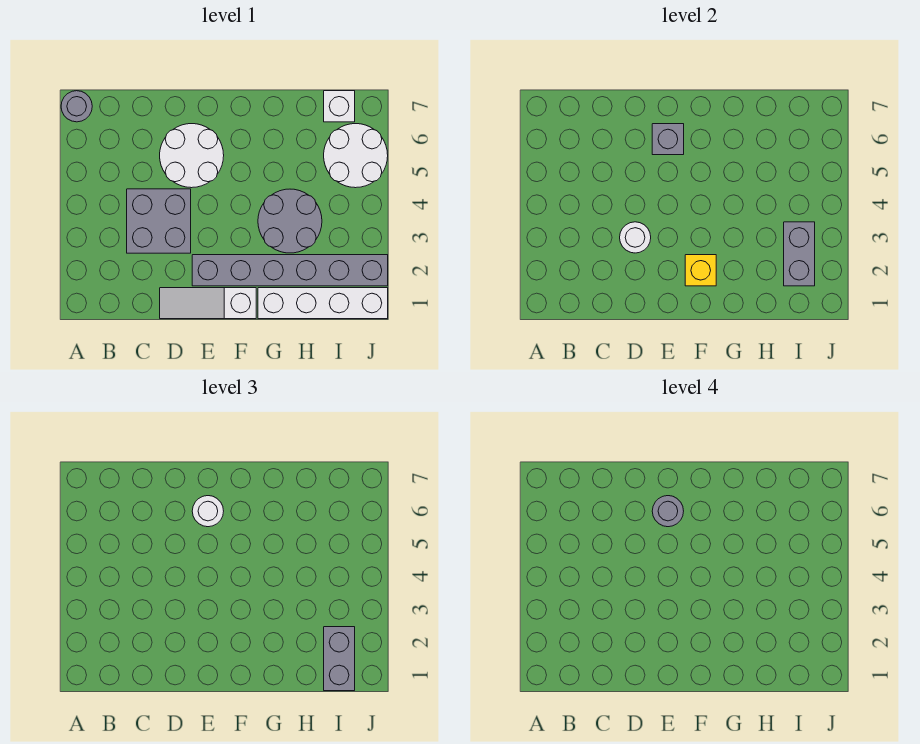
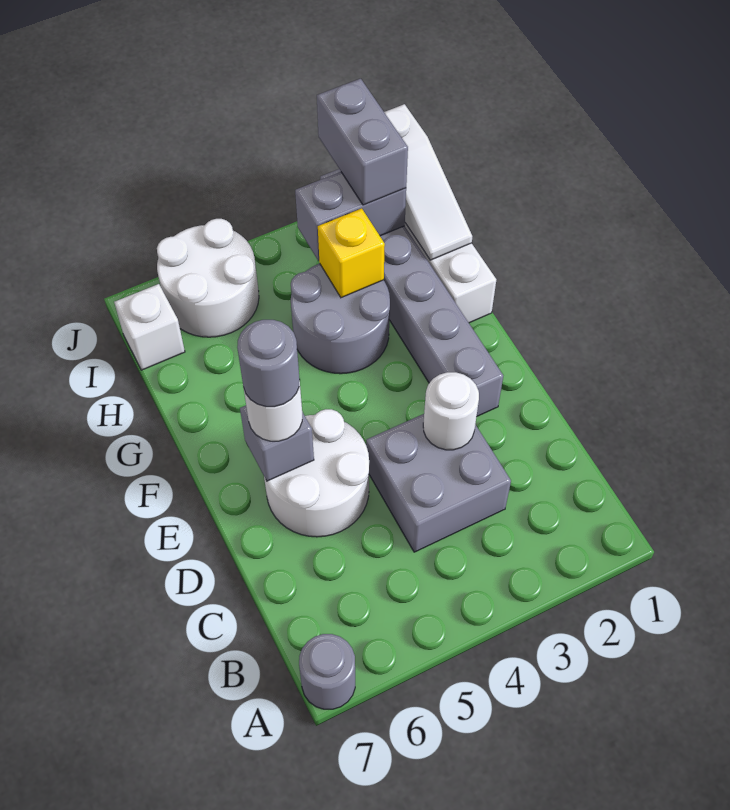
white 1x3 slope [160,288,256,319] -> white 1x3 slope moved to [384,104,472,260]
yellow 1x1 brick [685,255,716,286] -> yellow 1x1 brick moved to [318,208,385,298]
grey 1x2 brick [324,627,355,691] -> grey 1x2 brick turned to [317,79,408,205]

